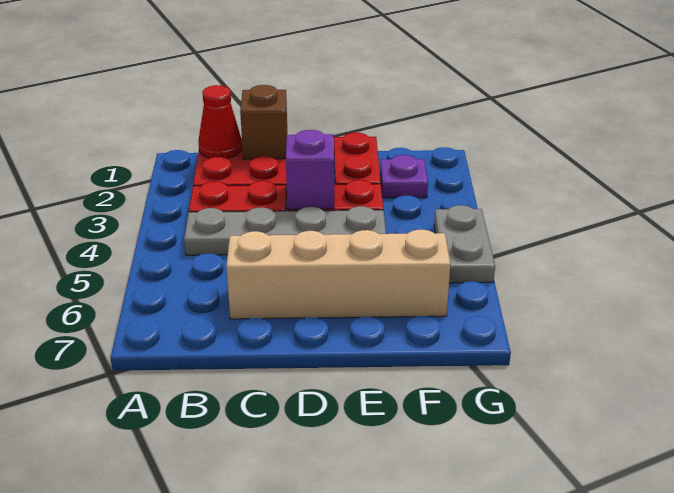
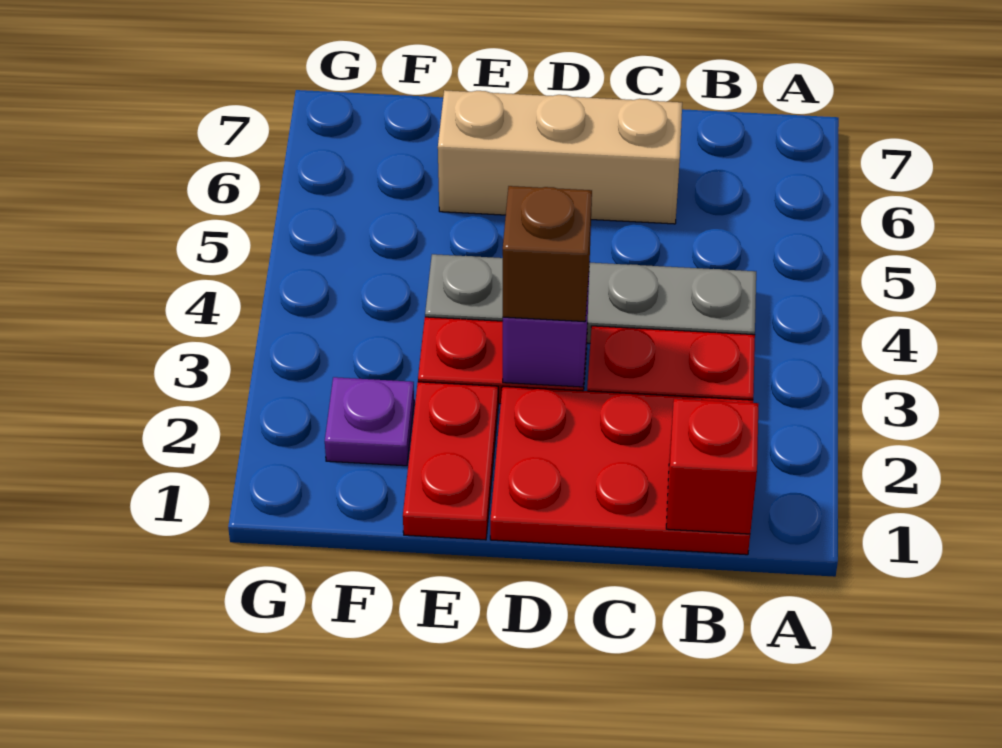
red 1x1 cone [198,85,242,158] -> red 1x1 brick [666,399,759,534]
brown 1x1 brick [240,85,288,159] -> brown 1x1 brick moved to [503,186,592,322]
tan 1x4 brick [226,230,451,319] -> tan 1x3 brick [438,90,682,224]
grey 1x2 plate [434,205,495,283] -> none

